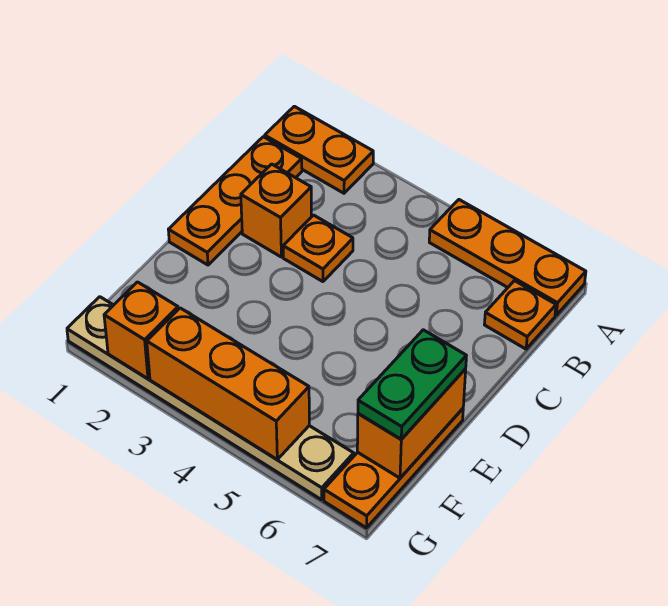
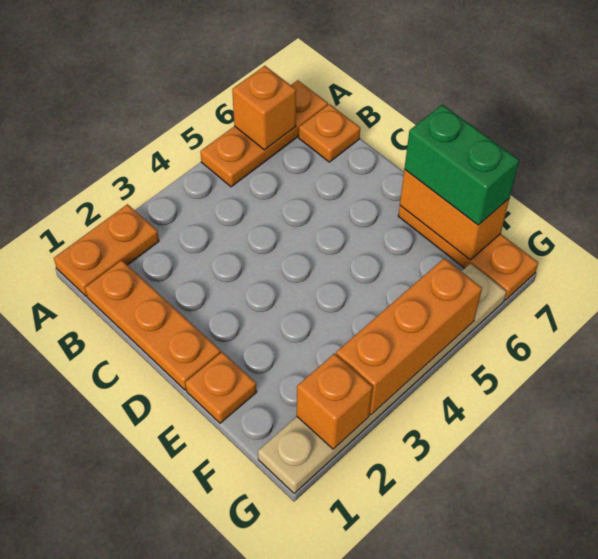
orange 1x1 brick [241,164,311,257] -> orange 1x1 brick moved to [232,66,296,150]
orange 1x1 plate [283,215,353,282] -> orange 1x1 plate moved to [185,352,257,423]
green 1x2 plate [358,330,466,439] -> green 1x2 brick [404,105,519,225]

